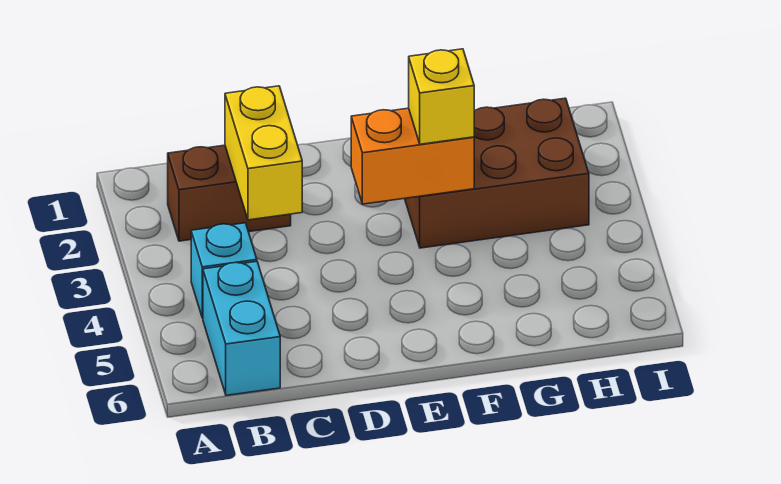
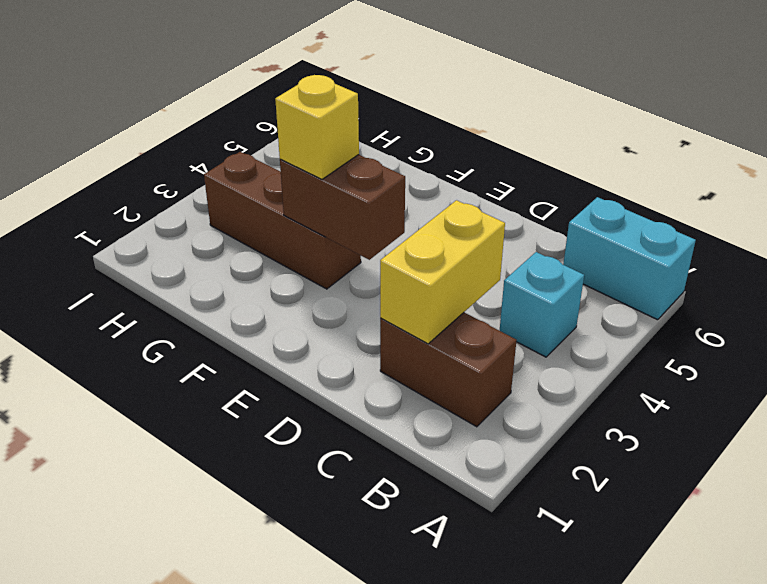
cyan 1x2 brick [203,262,280,395] -> cyan 1x2 brick turned to [563,197,696,320]
orange 1x2 brick [351,108,474,204] -> brown 1x2 brick [280,155,405,260]
brown 2x3 brick [405,98,589,248] -> brown 1x3 brick [204,152,361,289]

